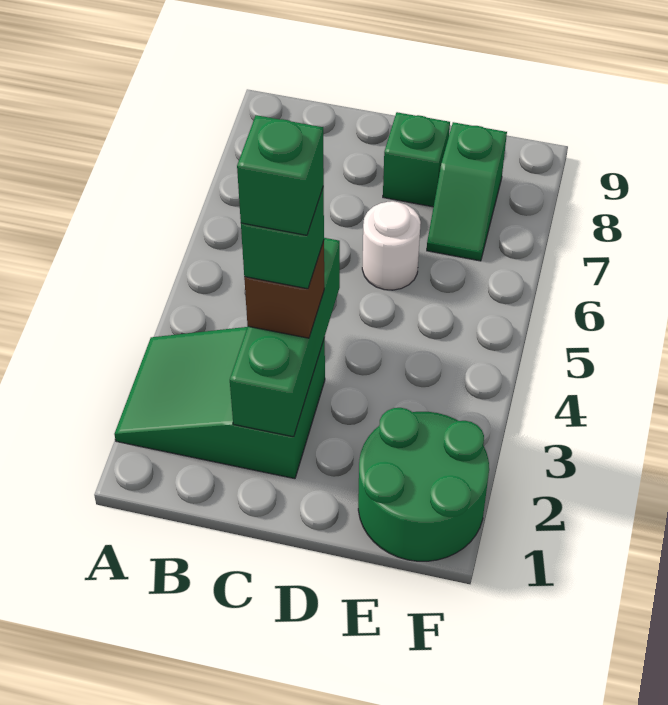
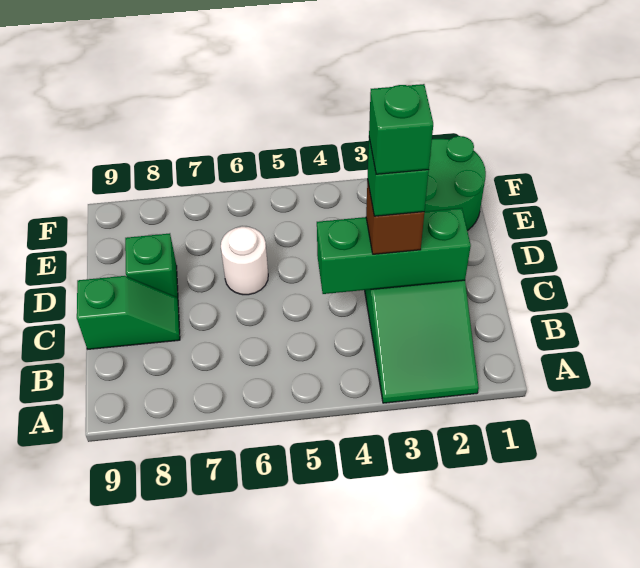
green 1x2 slope [427,122,507,261] -> green 1x2 slope moved to [77,276,180,349]

